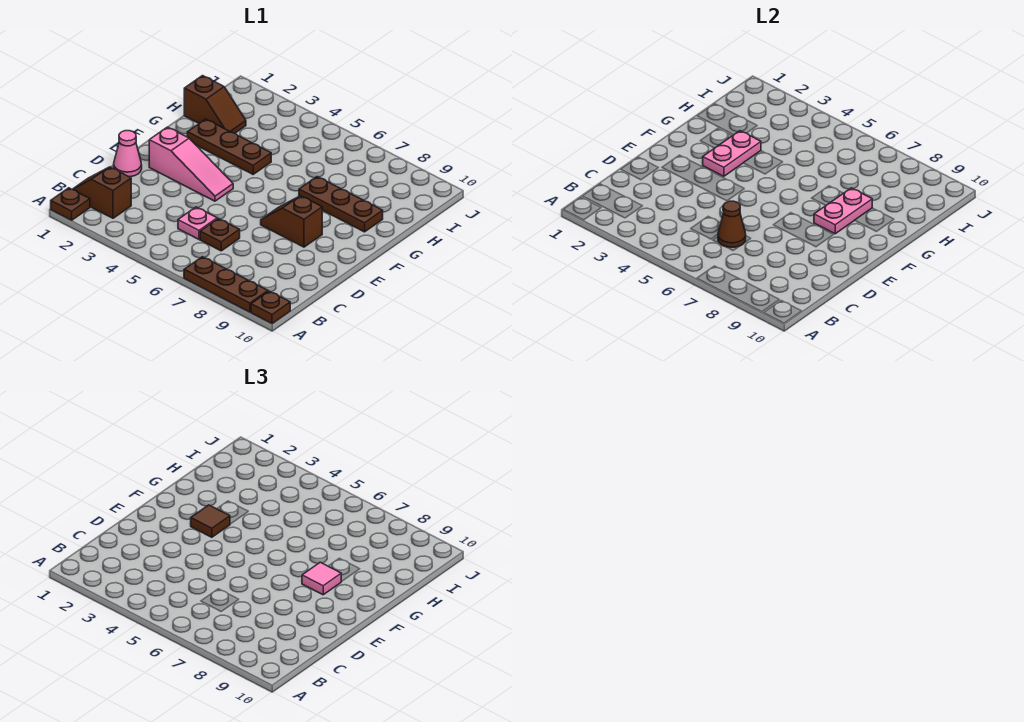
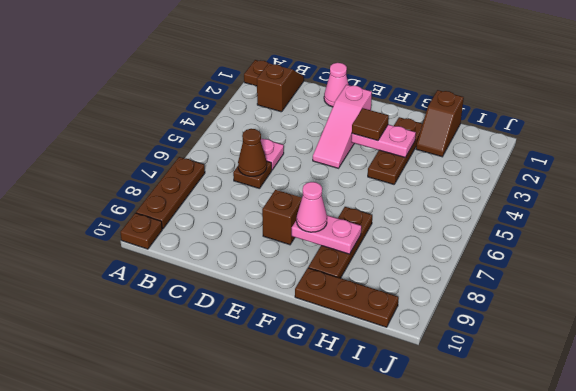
pink 1x1 tile [302,562,341,595] -> pink 1x1 cone [297,182,327,232]
none -> brown 1x3 plate [295,268,399,327]

